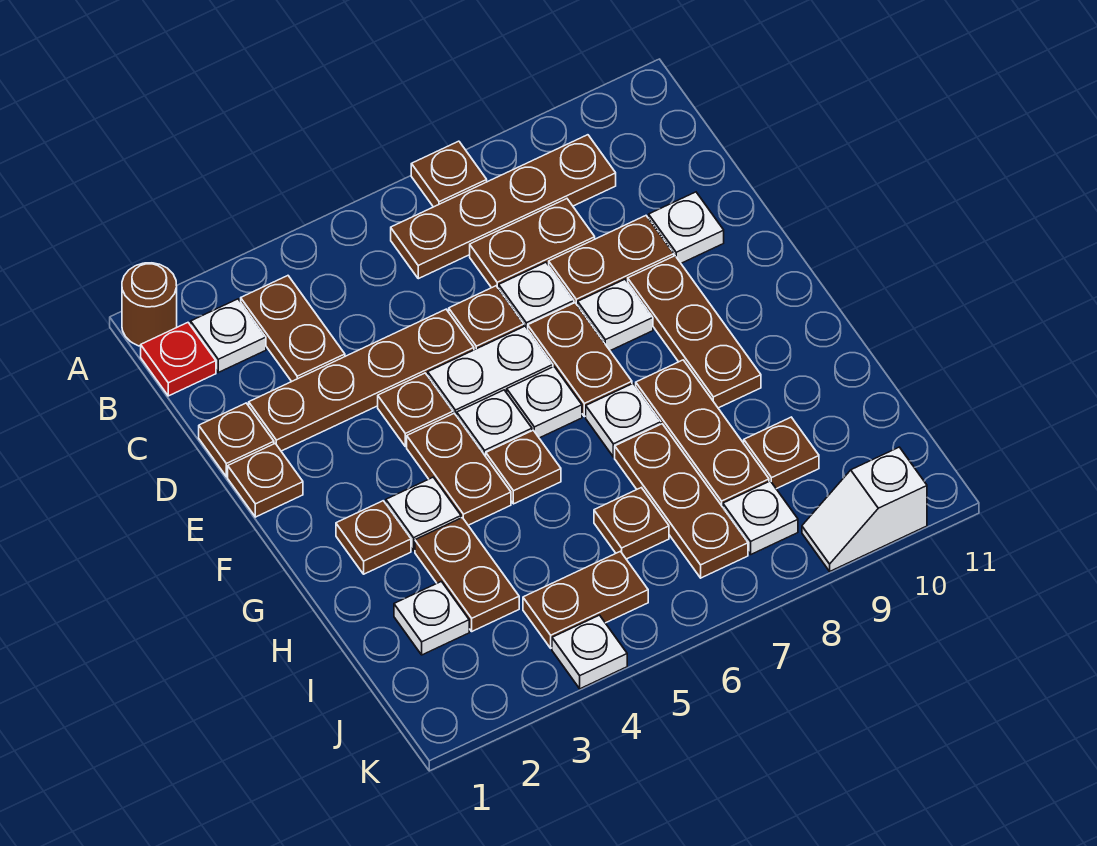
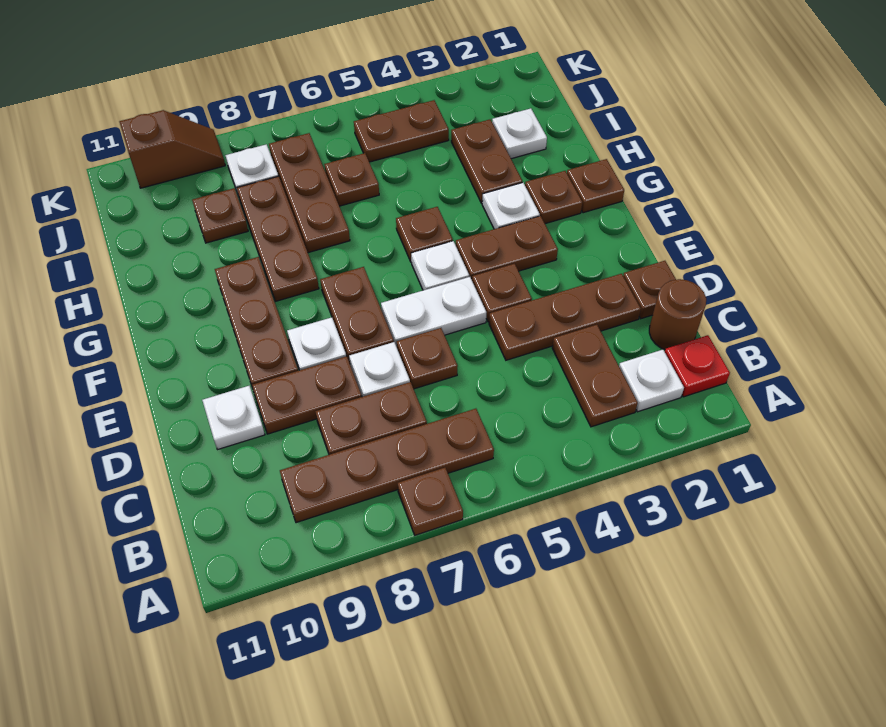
brown 1x1 round brick [122,263,177,346] -> brown 1x1 round brick moved to [649,279,706,349]
brown 1x4 plate [249,309,474,451] -> brown 1x3 plate [489,274,641,360]
brown 1x1 plate [228,444,303,517] -> brown 1x1 plate moved to [567,159,624,213]
brown 1x2 plate [407,414,511,525] -> brown 1x2 plate turned to [456,216,558,280]
white 1x1 plate [507,367,582,438] -> none
white 1x1 plate [586,384,661,457] -> none
white 1x1 plate [552,615,627,689] -> none
white 1x2 slope [802,447,927,571] -> brown 1x2 slope [120,110,225,188]

